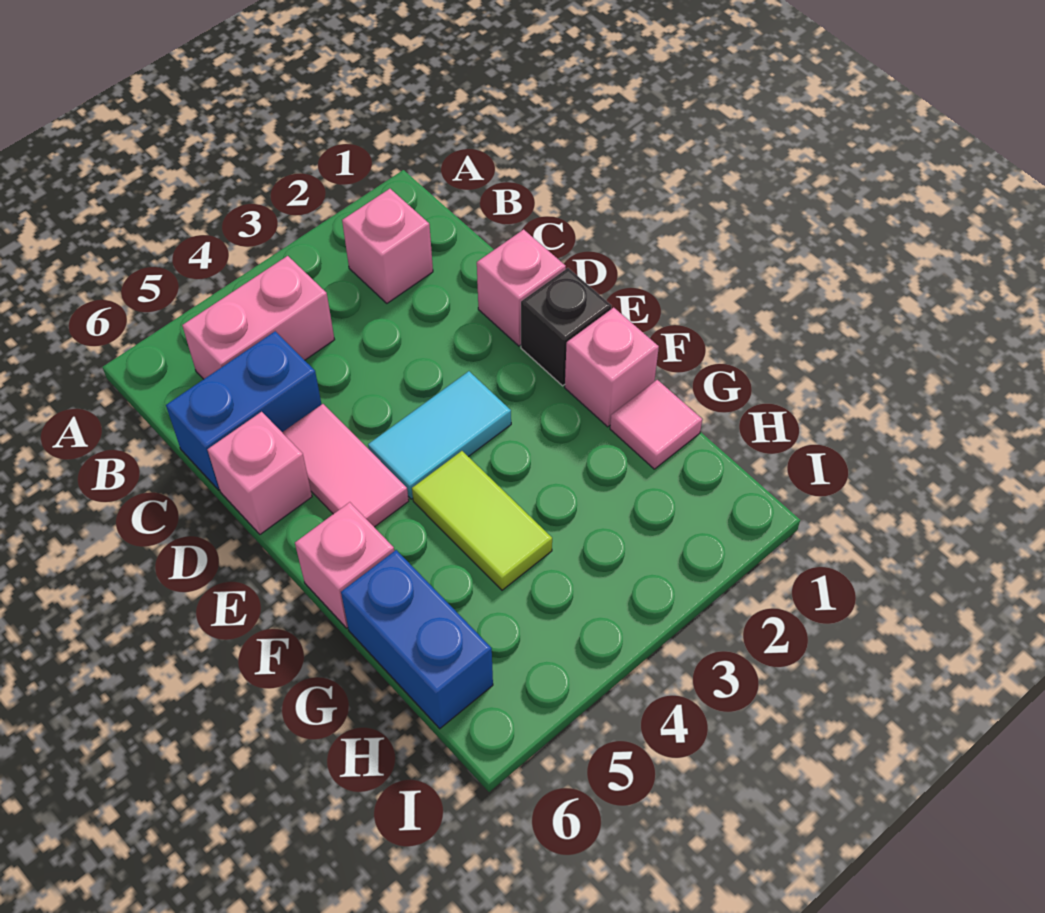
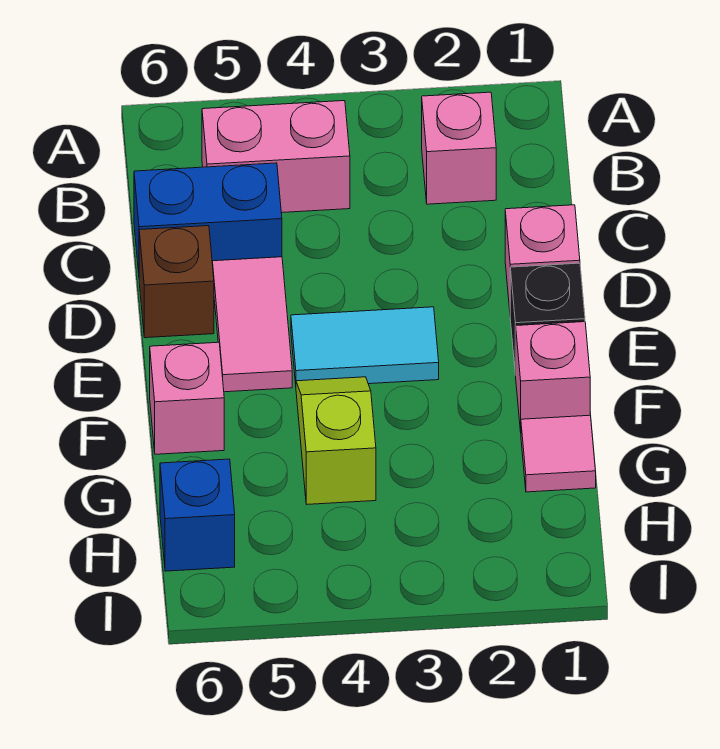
pink 1x1 brick [207,412,312,534] -> brown 1x1 brick [139,226,214,338]
lime 1x2 tile [412,451,552,590] -> lime 1x2 slope [296,377,376,504]
blue 1x2 brick [341,550,493,729] -> blue 1x1 brick [160,459,235,571]

